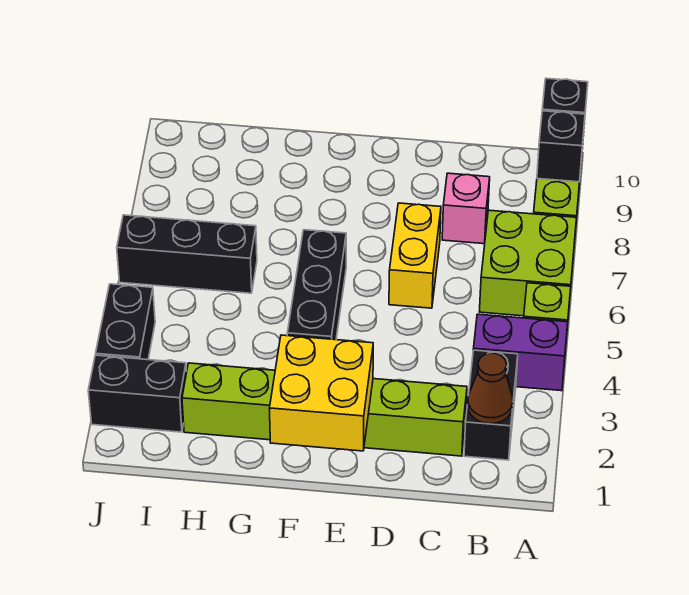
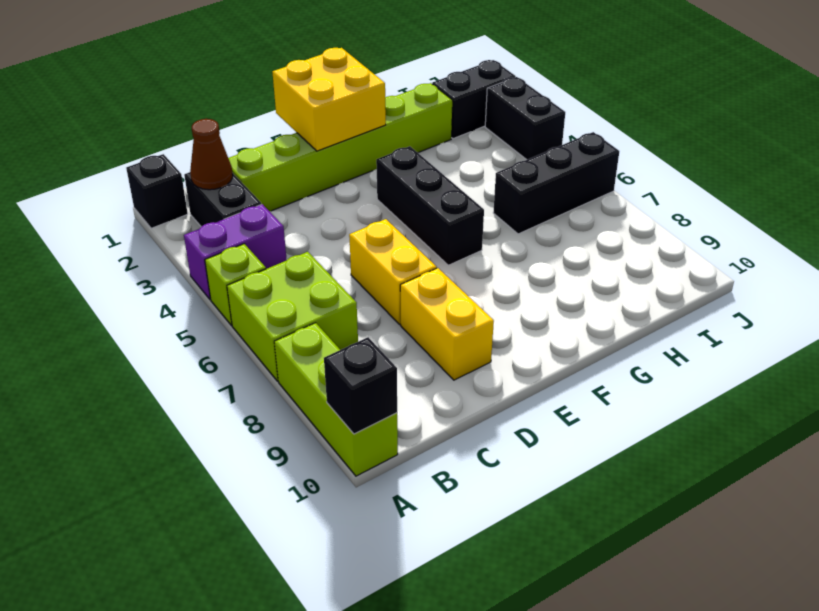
black 1x1 brick [537,111,585,182] -> black 1x1 brick moved to [126,154,188,228]
pink 1x1 brick [442,173,490,244] -> none
none -> yellow 1x2 brick [400,268,494,380]

